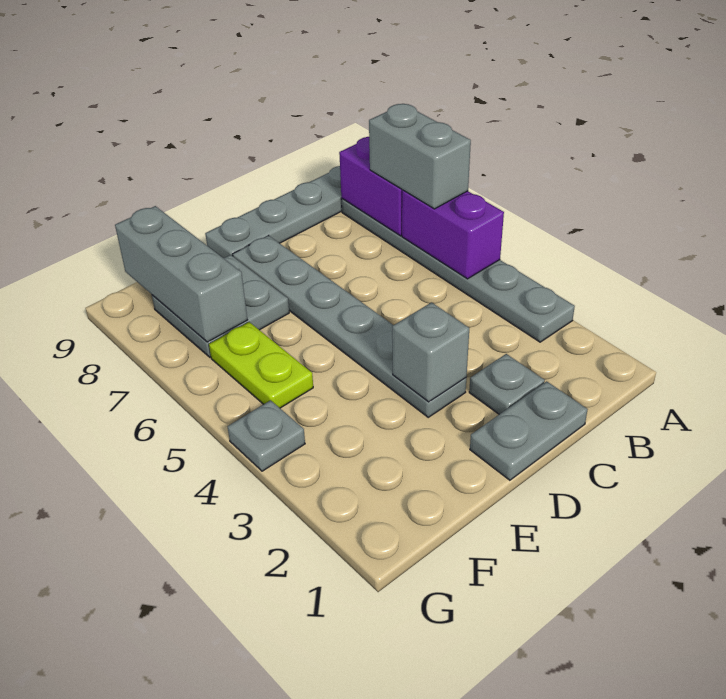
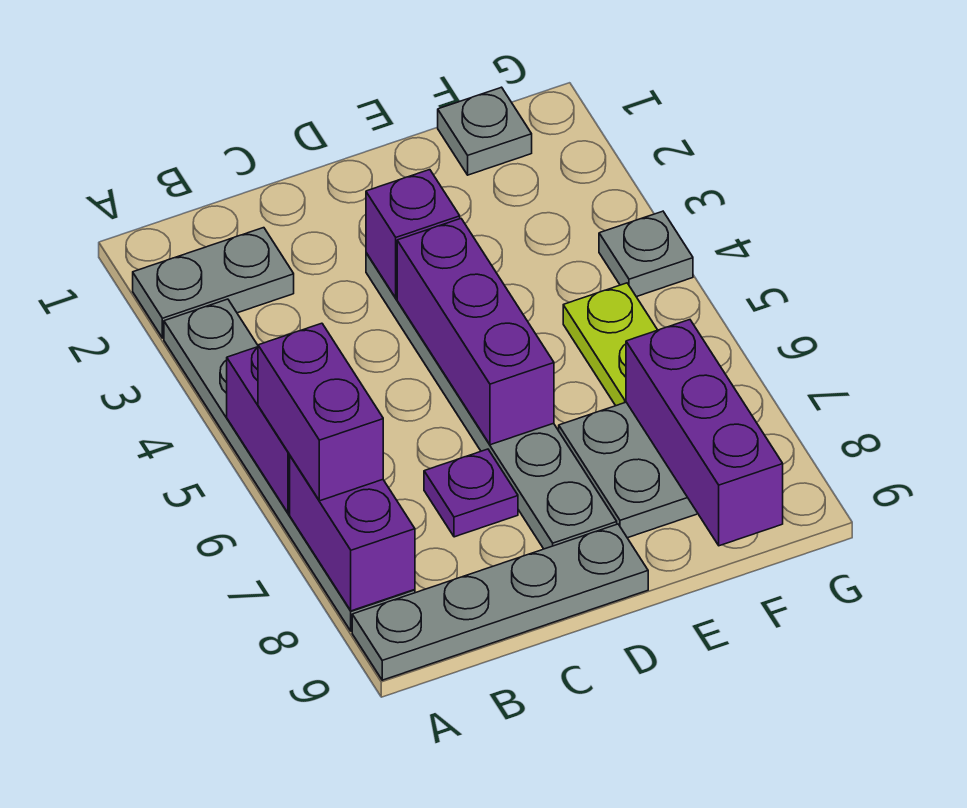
grey 1x2 brick [369,104,471,209] -> purple 1x2 brick [258,323,383,501]
grey 1x2 plate [470,381,588,480] -> grey 1x2 plate moved to [133,228,294,338]
grey 1x1 plate [469,354,545,414] -> grey 1x1 plate moved to [438,87,532,175]
none -> purple 1x1 plate [424,449,518,537]
grey 1x1 brick [392,302,469,402] -> purple 1x1 brick [366,170,460,298]
none -> purple 1x3 brick [397,219,554,445]
grey 1x3 brick [115,206,247,342] -> purple 1x3 brick [626,320,783,546]

